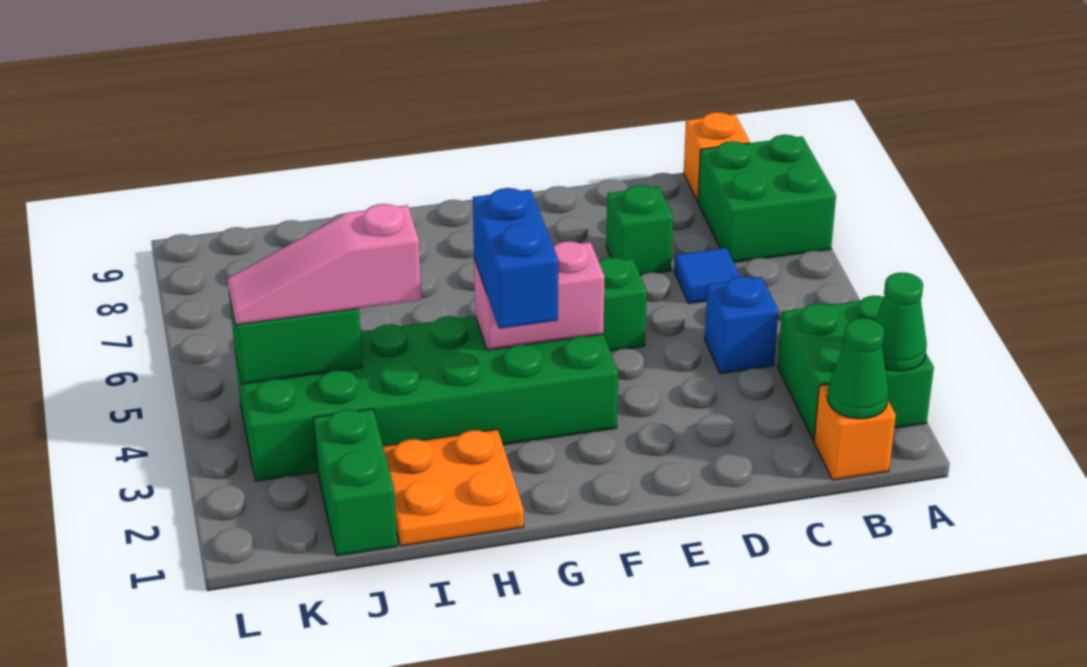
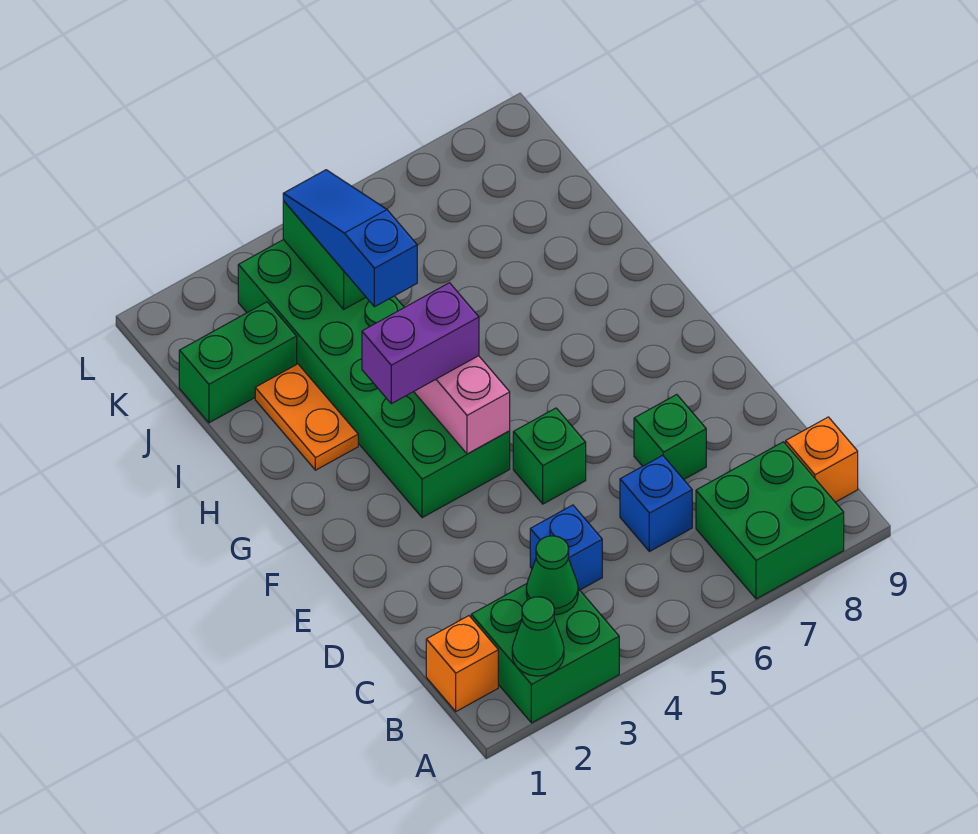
green 1x1 cone [827,318,889,419] -> green 1x1 cone moved to [526,536,578,615]
blue 1x1 tile [674,248,740,304] -> blue 1x1 brick [620,455,692,552]
blue 1x2 brick [473,188,558,329] -> purple 1x2 brick [362,283,479,404]
orange 2x2 plate [383,429,524,546] -> orange 1x2 plate [255,364,358,470]
pink 1x3 slope [227,204,421,325] -> blue 1x3 slope [283,170,417,307]

